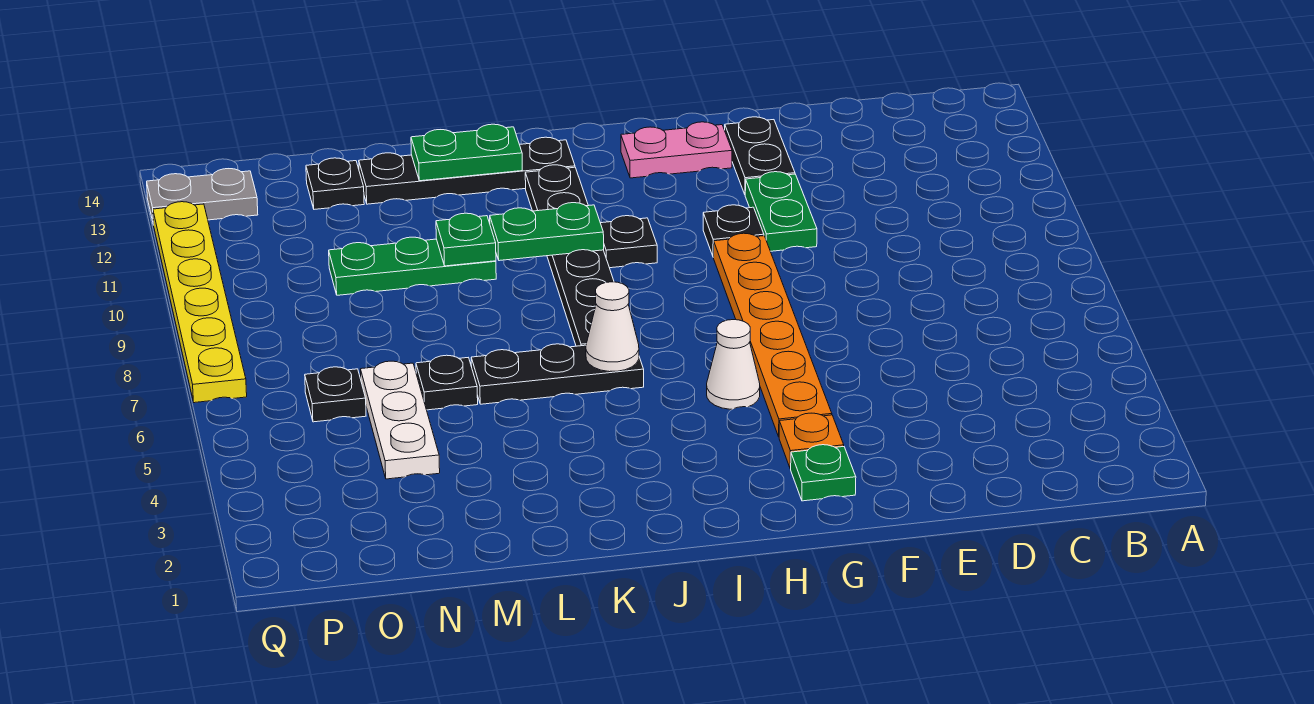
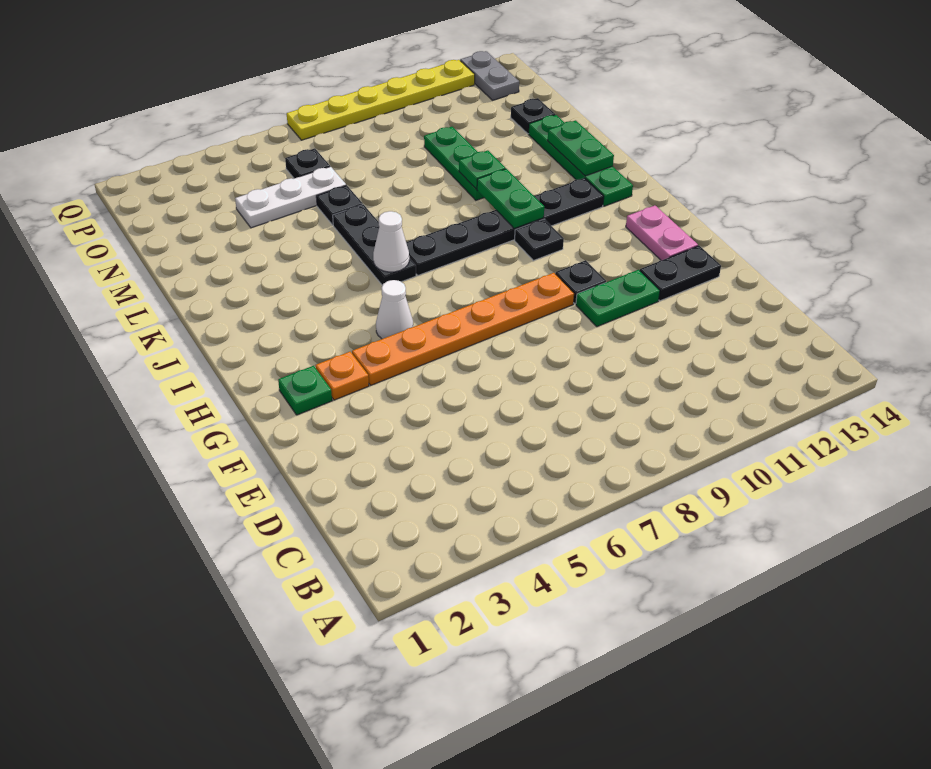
black 1x4 plate [359,137,575,204] -> green 1x4 plate [528,115,633,206]

